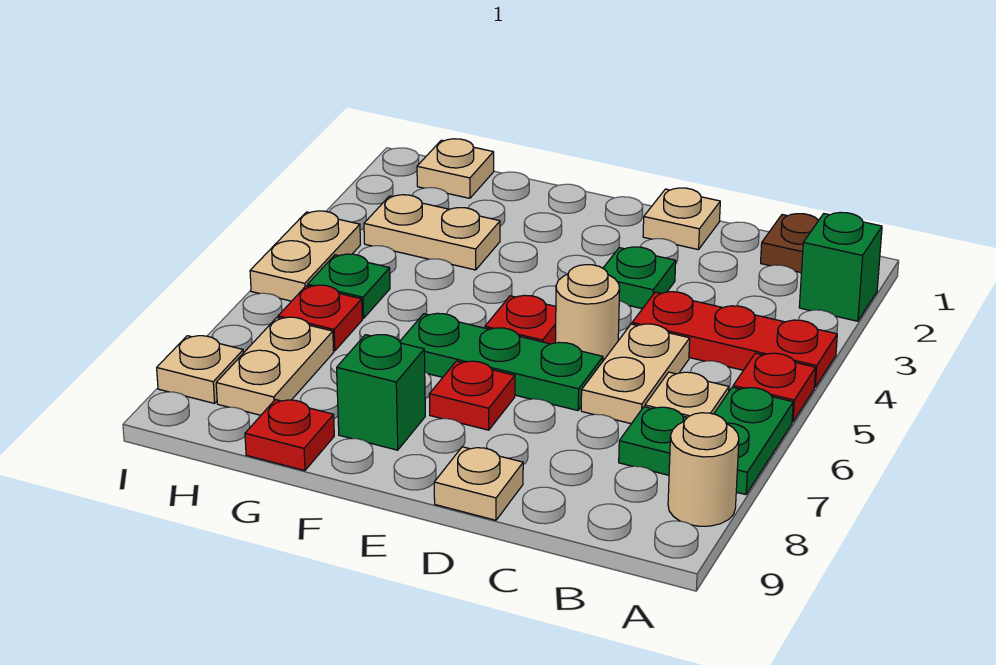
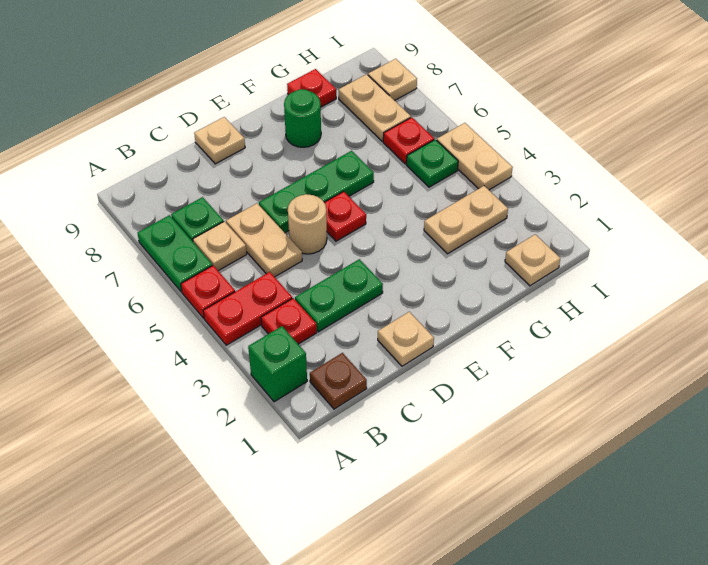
red 1x3 plate [632,292,837,387] -> red 1x2 plate [203,272,292,345]
tan 1x1 round brick [668,413,739,526] -> none
green 1x1 plate [603,247,676,309] -> green 1x2 plate [295,259,383,332]
red 1x1 plate [429,361,515,430] -> red 1x1 plate moved to [261,298,317,344]
green 1x1 brick [337,335,425,450] -> green 1x1 round brick [284,89,321,147]

